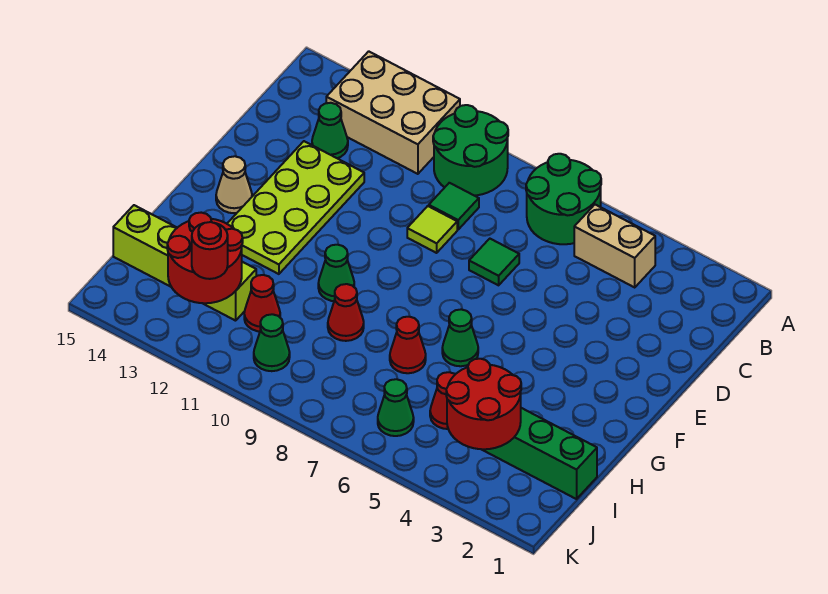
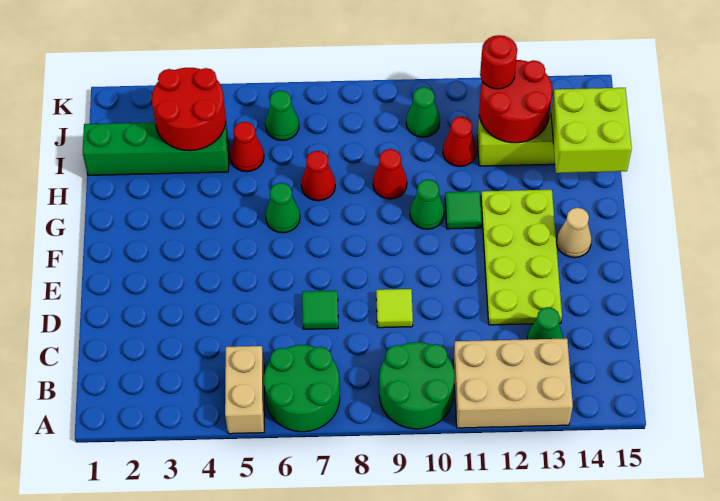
tan 1x2 brick [574,205,655,287] -> tan 1x2 brick turned to [225,346,264,434]
green 1x1 tile [429,183,479,229] -> green 1x1 tile moved to [445,191,482,229]
none -> lime 2x2 brick [551,88,632,173]

